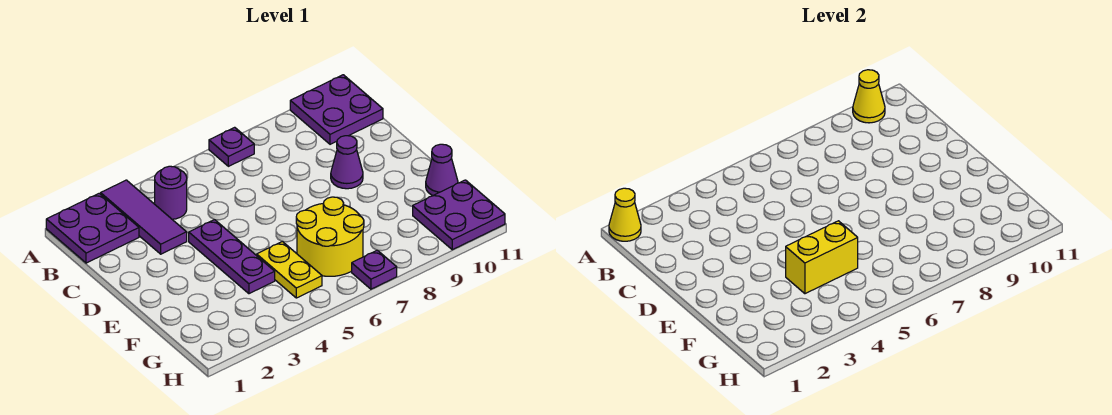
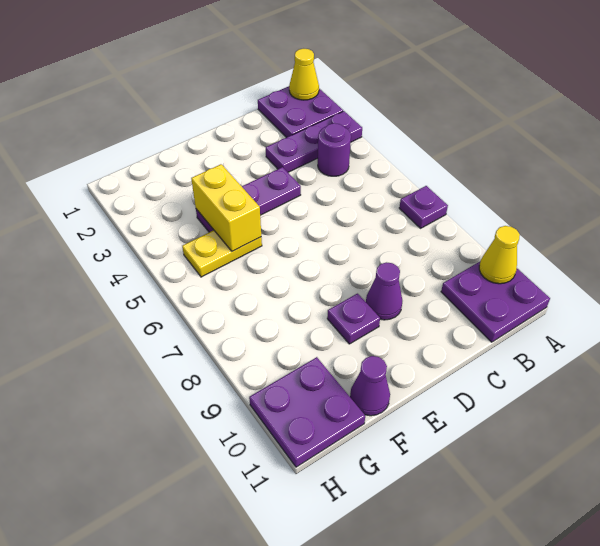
purple 1x3 tile [101,180,187,254] -> purple 1x3 plate [266,111,362,172]
yellow 2x2 round brick [296,197,364,276] -> none
purple 1x1 plate [352,250,397,289] -> purple 1x1 plate moved to [327,294,380,344]

